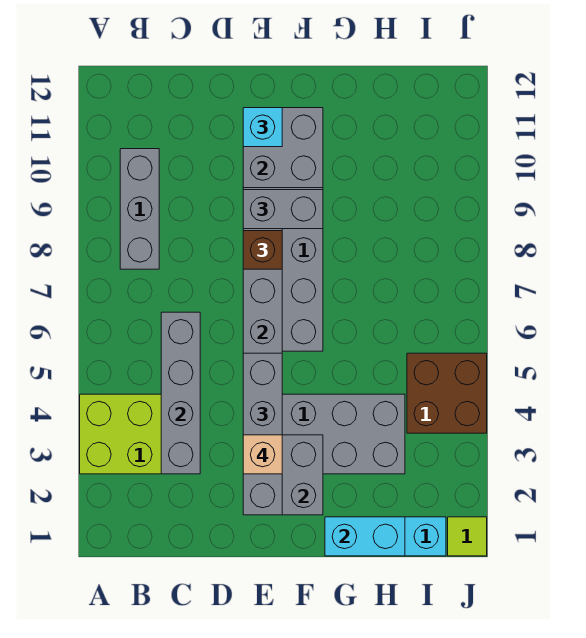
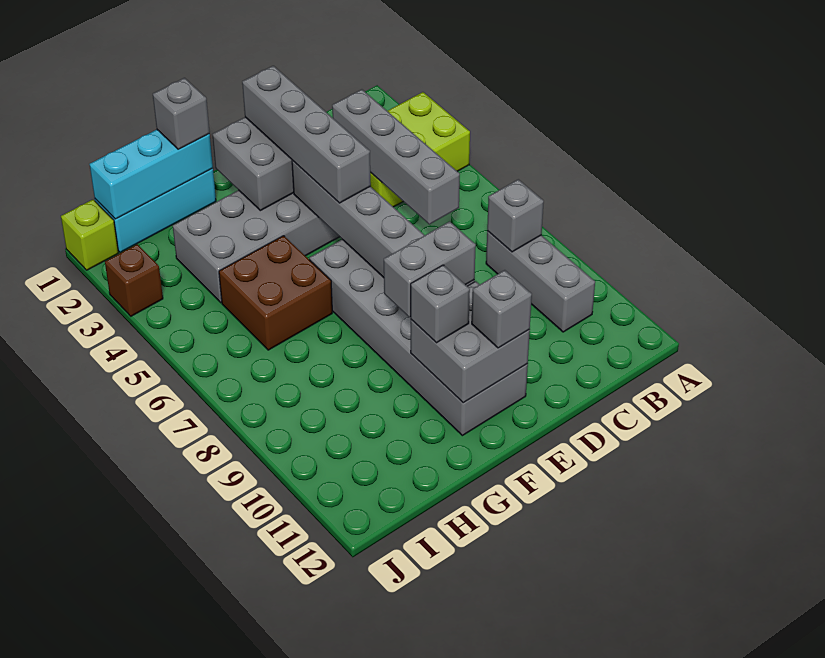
none -> grey 1x1 brick [487,179,544,252]
tan 1x1 brick [243,435,282,474] -> none
brown 1x1 brick [243,231,282,269] -> brown 1x1 brick moved to [105,244,163,316]
cyan 1x1 brick [243,108,282,147] -> grey 1x1 brick [472,270,532,348]
none -> grey 1x1 brick [411,265,470,343]
cyan 1x2 brick [325,517,405,556] -> cyan 1x3 brick [90,130,213,219]
none -> grey 1x1 brick [153,78,210,149]
brown 2x2 brick [407,353,487,433] -> brown 2x2 brick moved to [219,236,332,350]
lime 1x1 tile [448,517,487,556] -> lime 1x1 brick [61,200,118,270]

